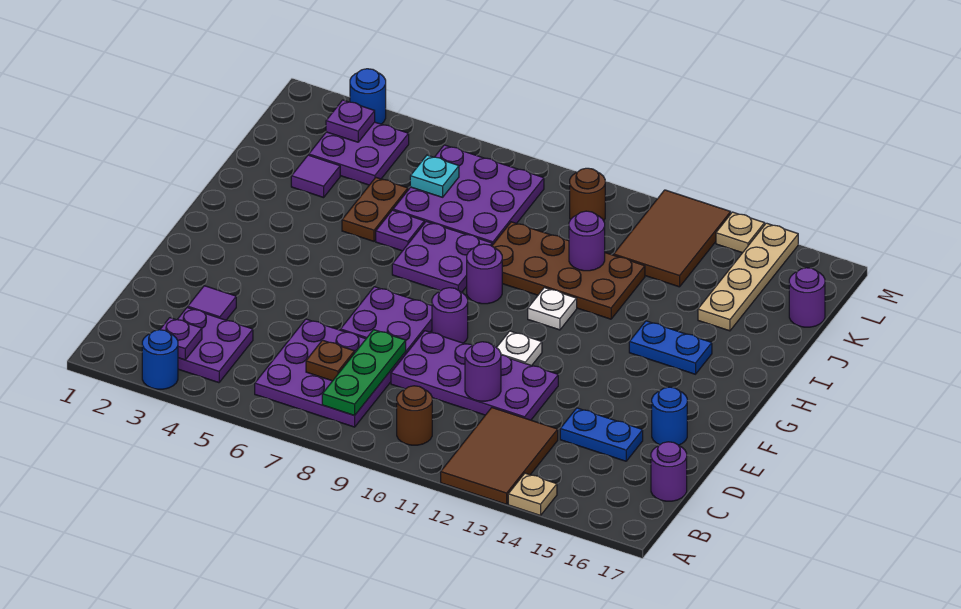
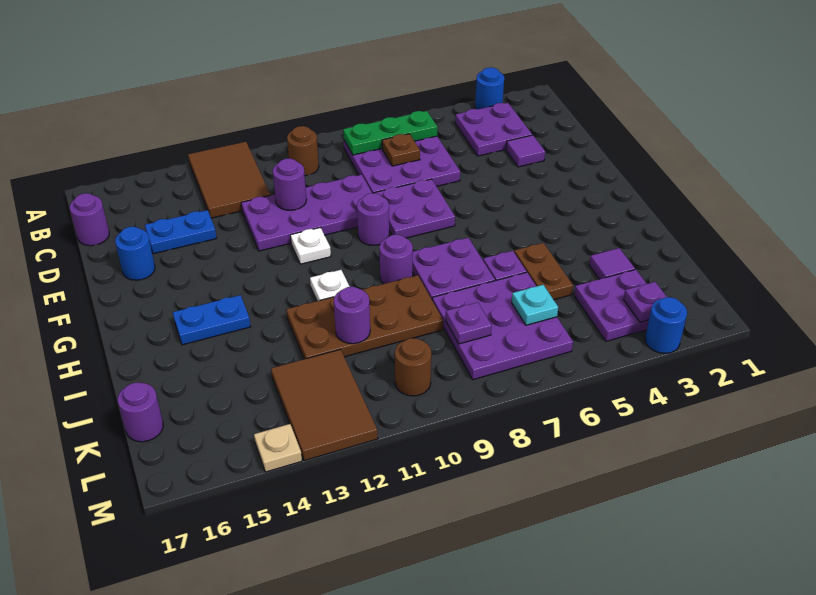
tan 1x1 plate [508,473,557,516] -> none
purple 1x1 plate [160,318,202,360] -> purple 1x1 plate moved to [446,302,492,344]
green 1x3 plate [322,330,406,416] -> green 1x3 plate turned to [343,111,437,155]
tan 1x4 plate [698,223,798,331] -> none

